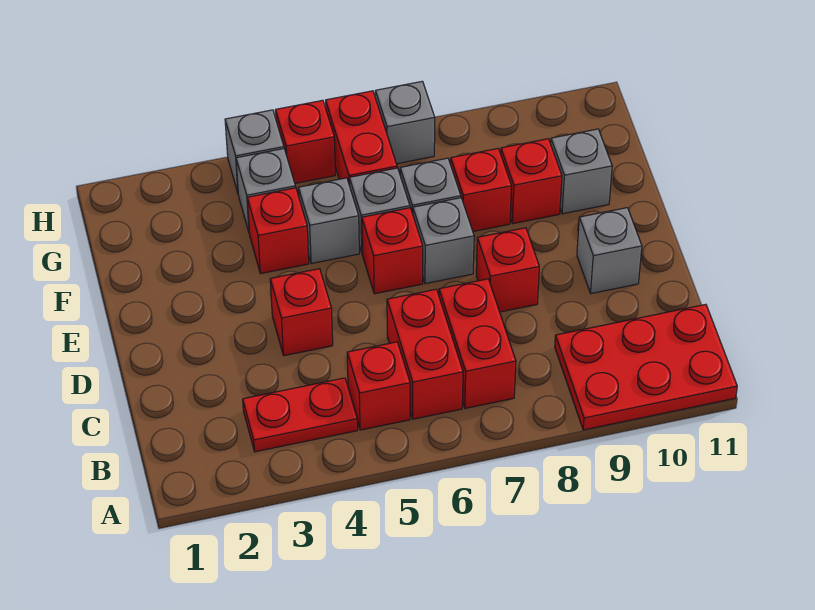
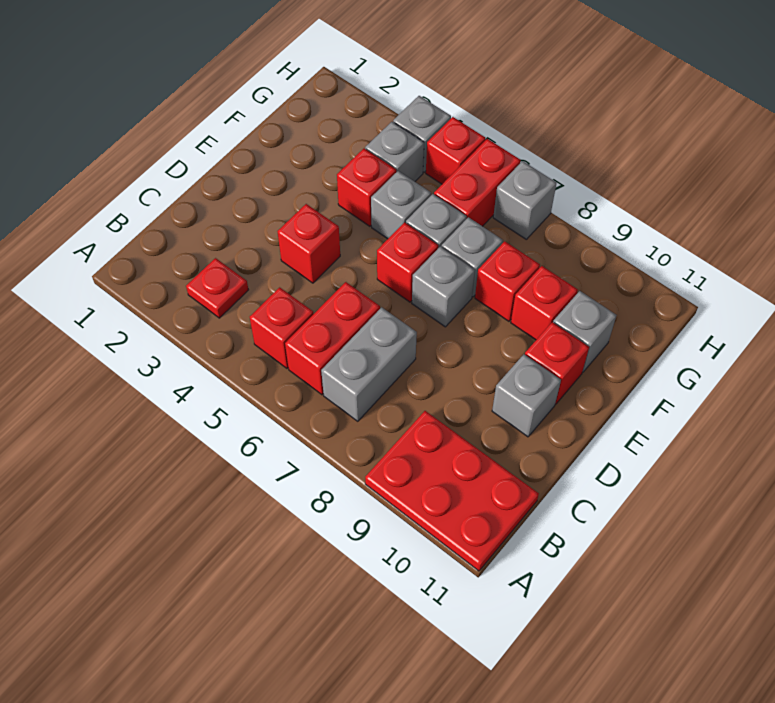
red 1x2 plate [243,378,358,452] -> red 1x1 plate [186,258,248,318]
red 1x2 brick [439,279,516,408] -> grey 1x2 brick [321,307,417,421]
red 1x1 brick [476,228,539,312] -> red 1x1 brick moved to [525,322,589,404]

